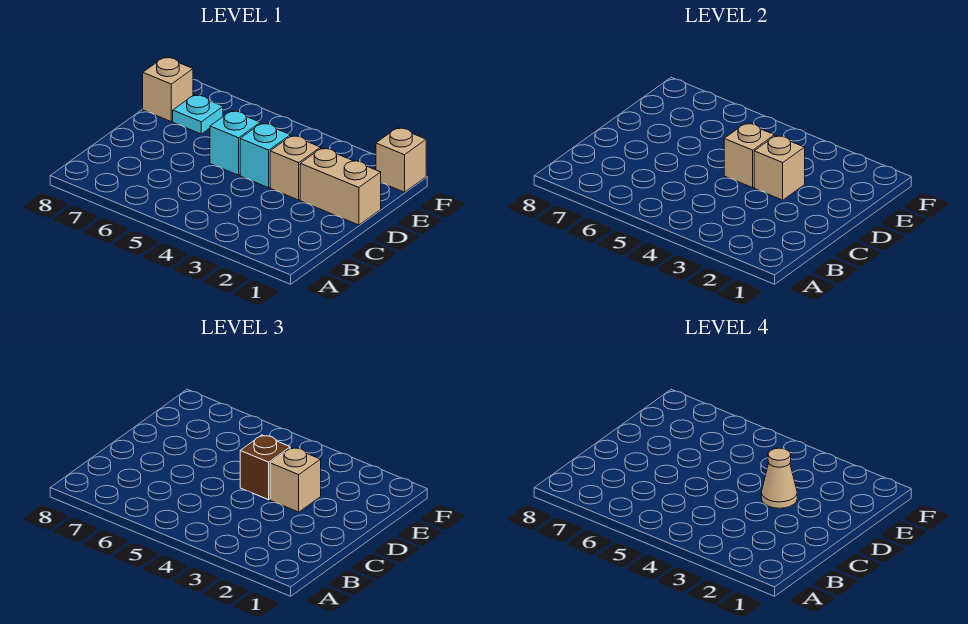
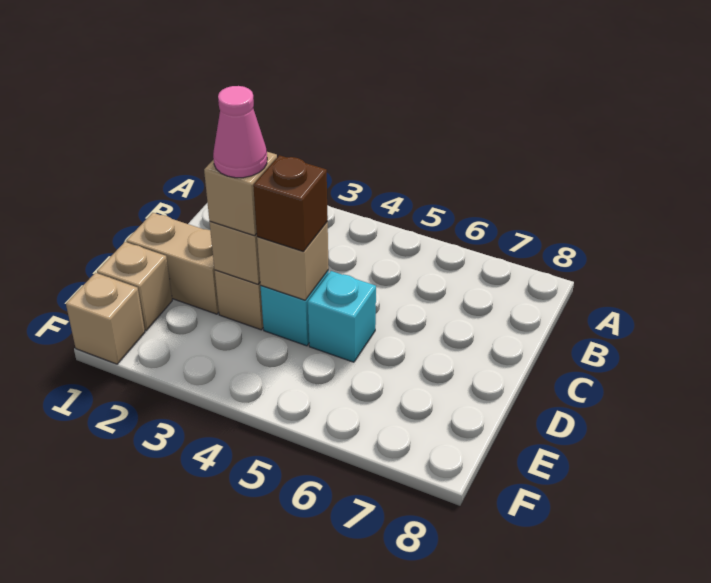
tan 1x1 cone [761,448,797,508] -> pink 1x1 cone [213,86,267,178]
cyan 1x1 plate [173,95,223,134] -> none
tan 1x1 brick [143,57,193,121] -> tan 1x1 brick moved to [97,242,172,331]

